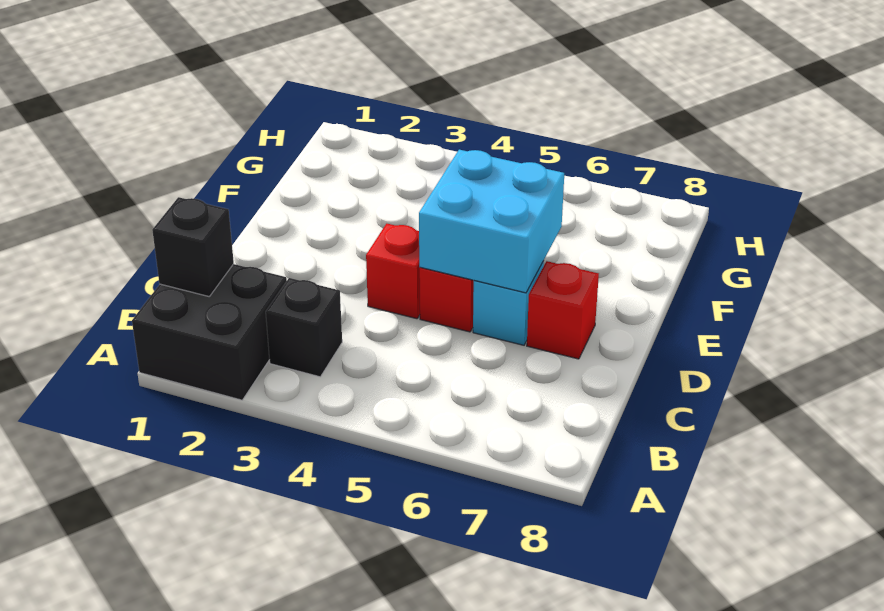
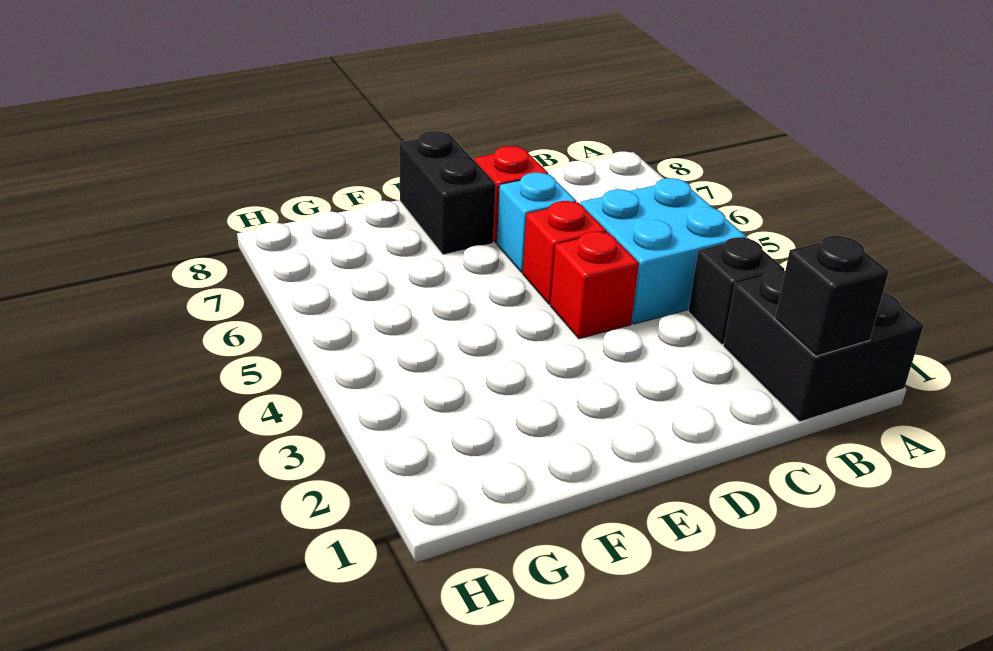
cyan 2x2 brick [419,150,564,293] -> cyan 2x2 brick moved to [580,178,747,324]
none -> black 1x2 brick [399,131,496,255]

